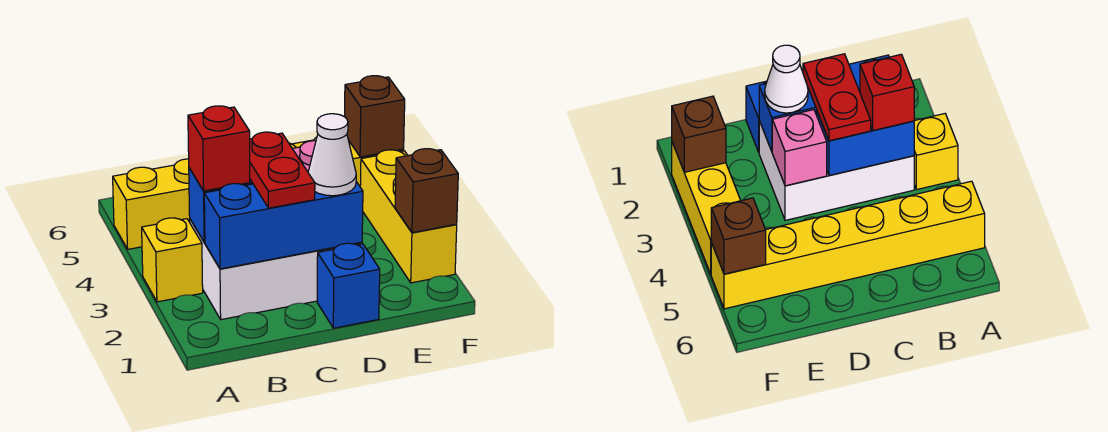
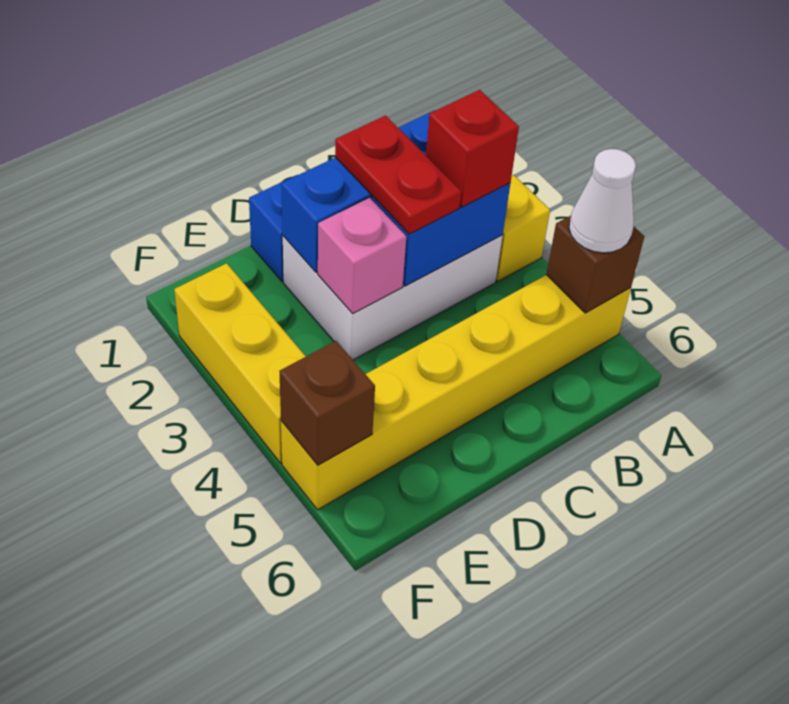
white 1x1 cone [308,114,356,196] -> white 1x1 cone moved to [569,149,636,253]
brown 1x1 brick [395,149,458,233] -> brown 1x1 brick moved to [546,216,644,313]

